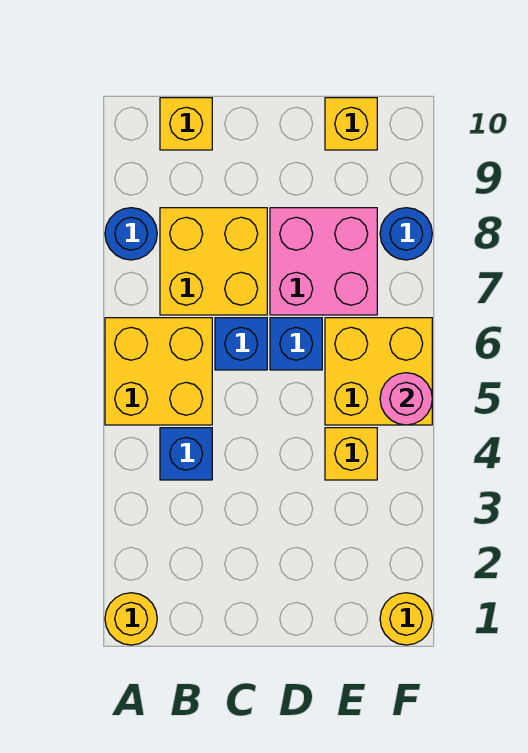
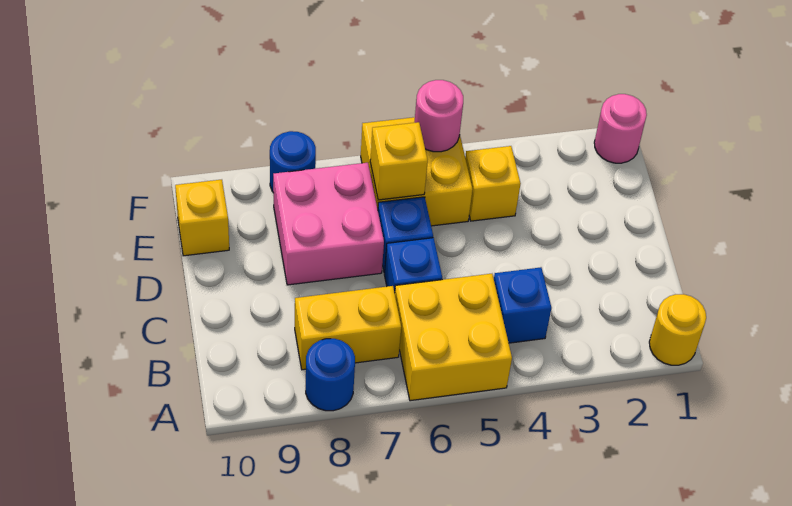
yellow 2x2 brick [160,208,267,315] -> yellow 1x2 brick [295,286,401,370]
yellow 1x1 brick [160,98,212,150] -> yellow 1x1 brick moved to [370,122,428,200]
yellow 1x1 round brick [380,593,432,645] -> pink 1x1 round brick [594,94,647,163]

